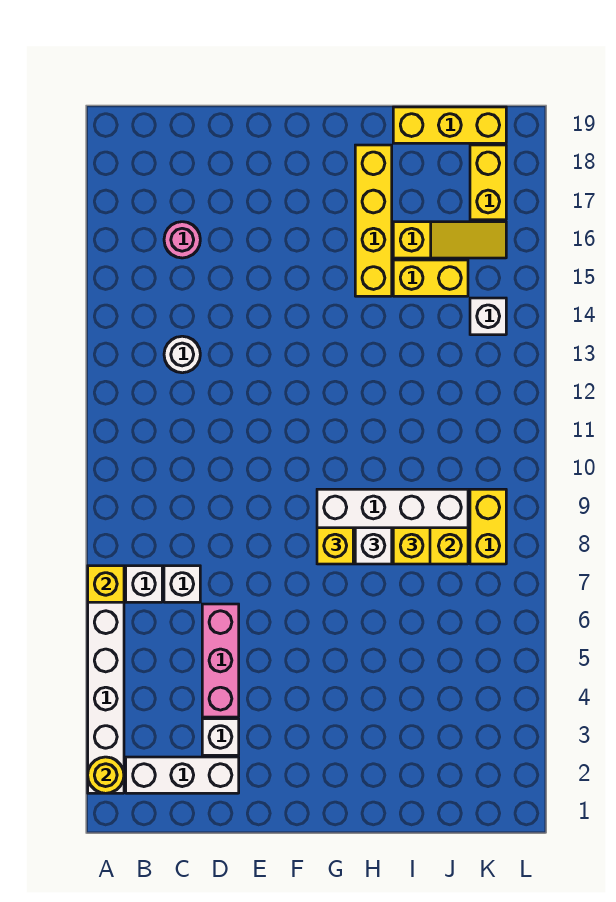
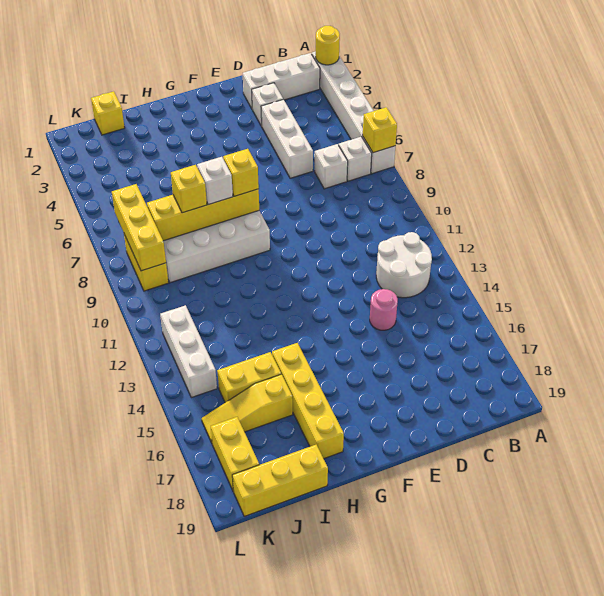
white 1x1 round brick [164,336,200,373] -> white 2x2 round brick [376,232,432,298]
pink 1x1 round brick [164,222,200,258] -> pink 1x1 round brick moved to [370,289,398,330]
pink 1x3 brick [202,604,239,717] -> white 1x3 brick [261,99,313,178]
none -> yellow 1x1 brick [91,91,125,135]
none -> yellow 1x3 brick [112,184,166,271]
white 1x1 brick [470,298,506,335] -> white 1x3 brick [160,305,217,398]

